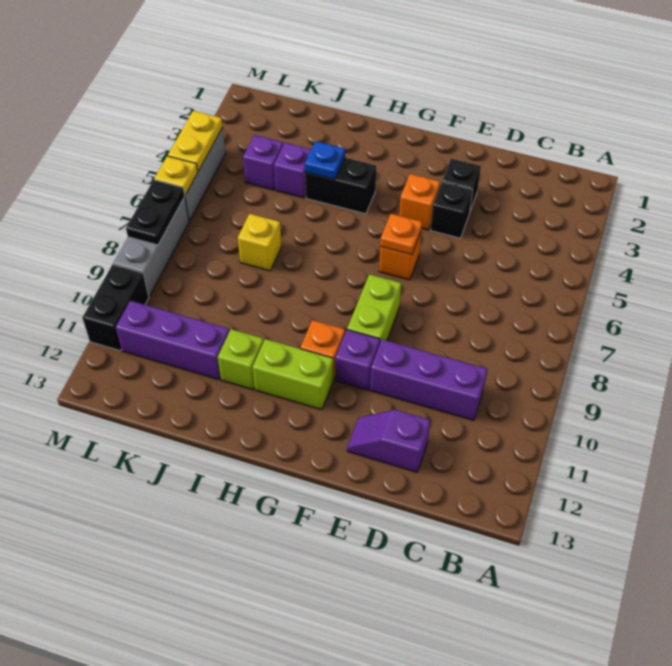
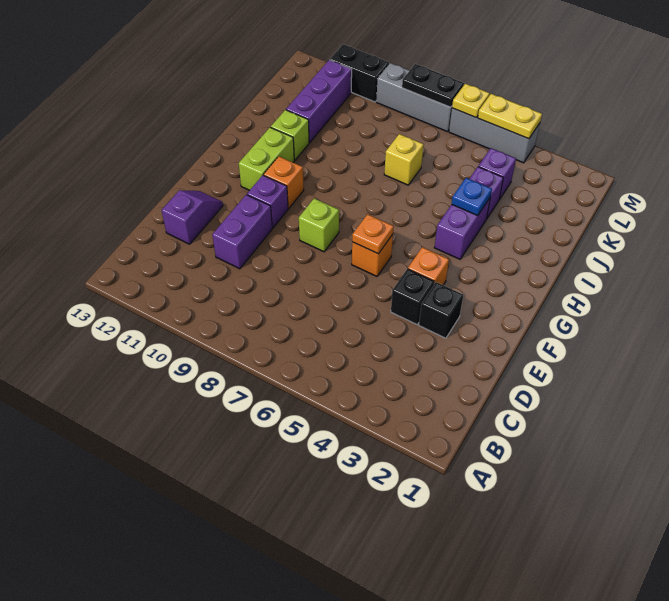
purple 1x3 brick [370,340,487,420] -> purple 1x2 brick [212,195,272,269]
lime 1x2 brick [347,274,401,342] -> lime 1x1 brick [299,198,339,252]
black 1x2 brick [305,158,376,214] -> purple 1x2 brick [434,198,490,259]

